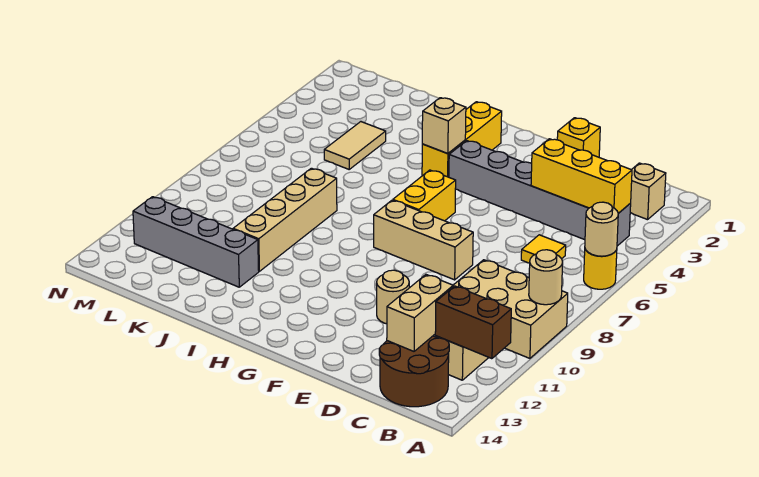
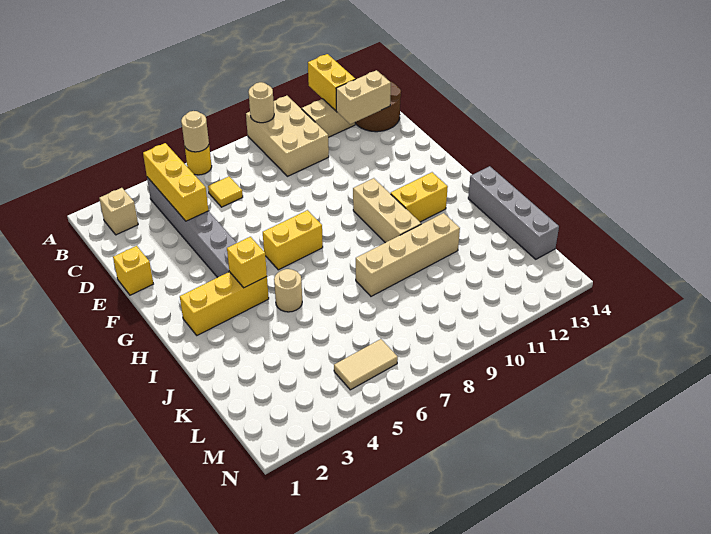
brown 1x2 brick [435,286,511,359] -> yellow 1x2 brick [308,54,355,111]
tan 1x3 brick [374,200,473,280] -> tan 1x3 brick moved to [353,178,421,243]
tan 1x1 round brick [377,270,409,324] -> tan 1x1 round brick moved to [274,269,302,312]
tan 1x1 brick [422,98,466,154] -> yellow 1x1 brick [227,237,267,288]
none -> yellow 1x2 brick [391,172,448,222]
grey 1x4 brick [133,197,259,287] -> grey 1x4 brick moved to [468,166,559,259]
tan 1x2 tile [324,122,386,169] -> tan 1x2 tile moved to [334,339,398,390]

